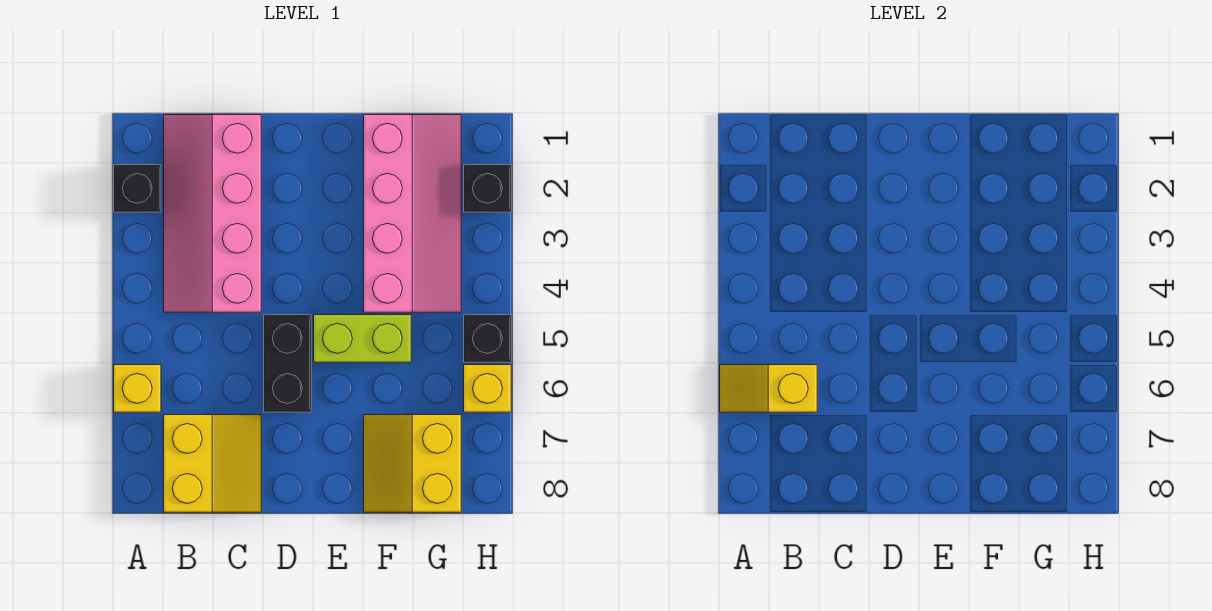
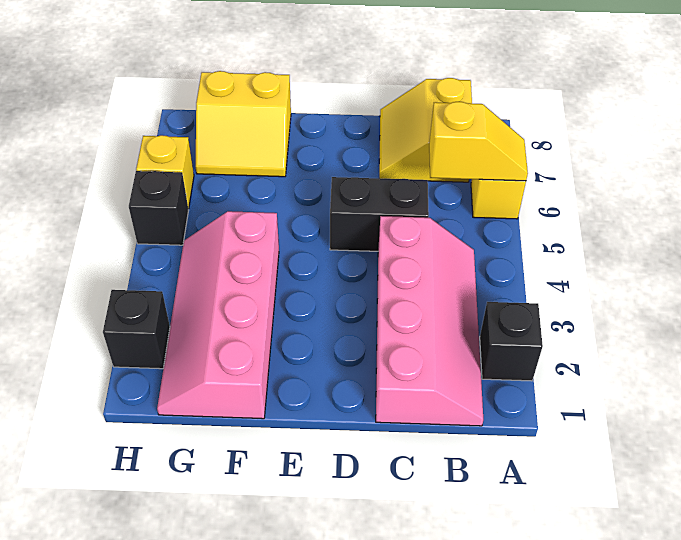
black 1x2 brick [264,315,311,412] -> black 1x2 brick turned to [330,177,429,251]
lime 1x2 brick [314,315,411,362] -> none
yellow 2x2 slope [364,415,461,512] -> yellow 2x2 slope turned to [196,71,291,177]

